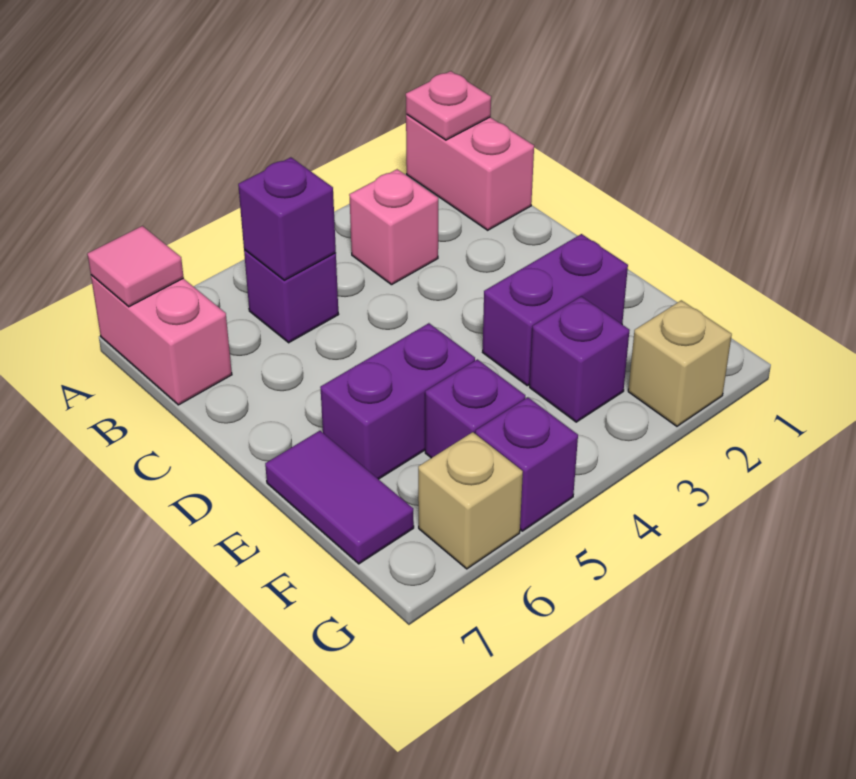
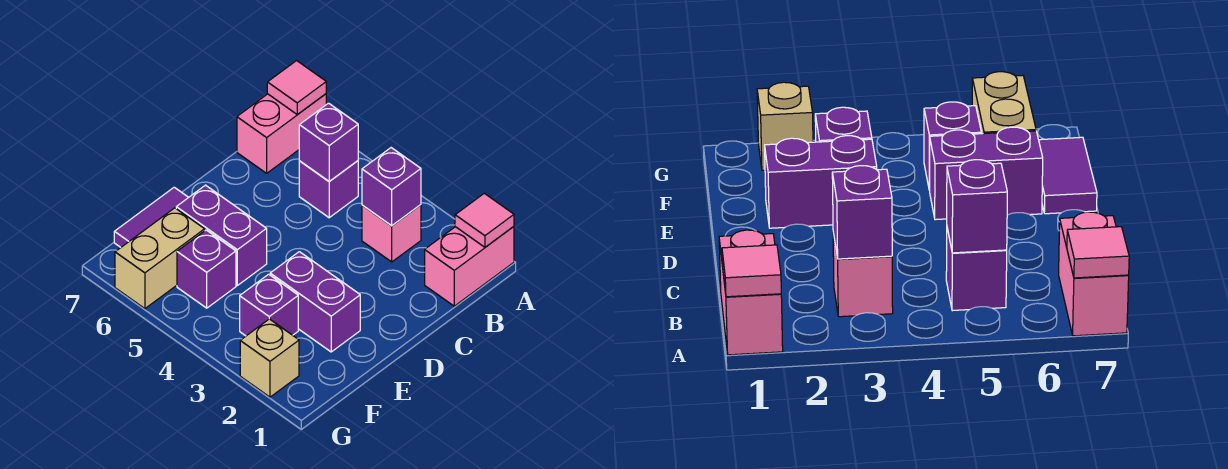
pink 1x1 plate [406,71,491,140] -> pink 1x1 tile [455,193,514,247]
purple 1x1 brick [475,397,578,531] -> purple 1x1 brick moved to [362,148,421,226]
tan 1x1 brick [418,432,523,569] -> tan 1x2 brick [115,208,205,309]

